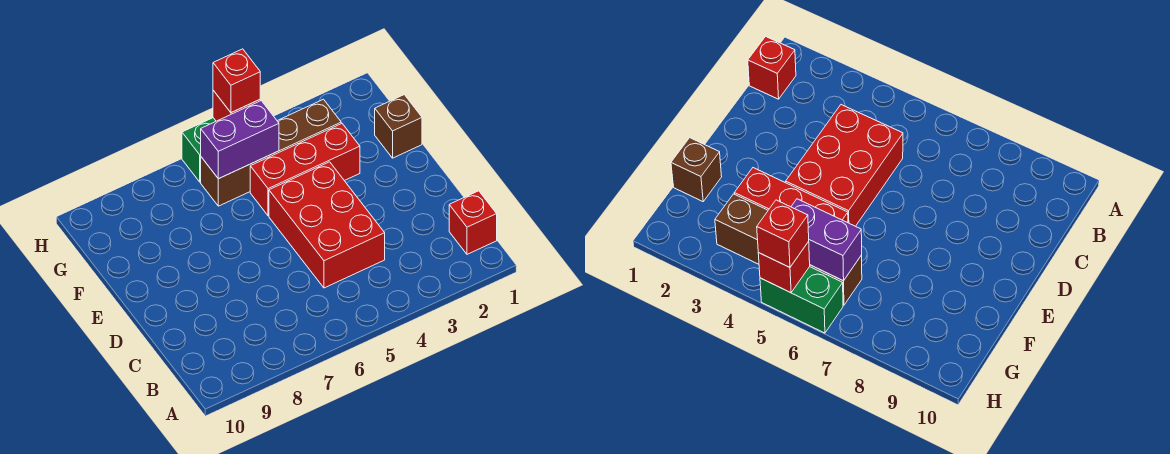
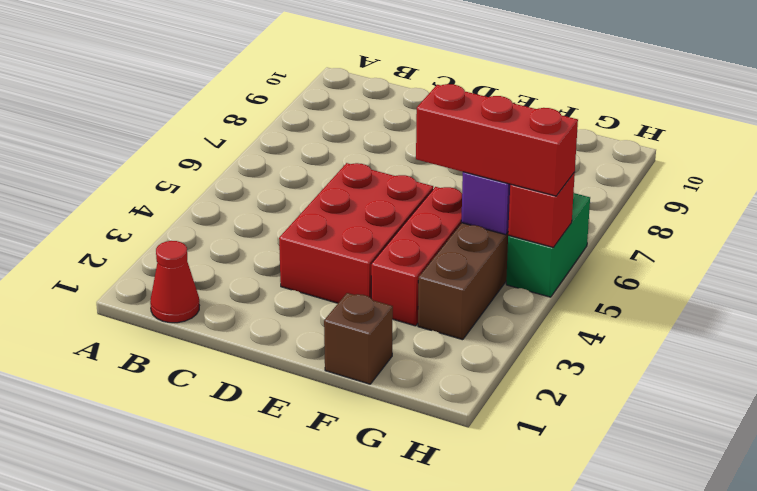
red 1x1 brick [449,191,497,254] -> red 1x1 cone [150,241,199,323]
red 2x3 brick [269,162,385,288] -> red 2x3 brick turned to [279,163,433,303]
red 1x1 brick [213,49,260,113] -> red 1x3 brick [416,84,578,196]

